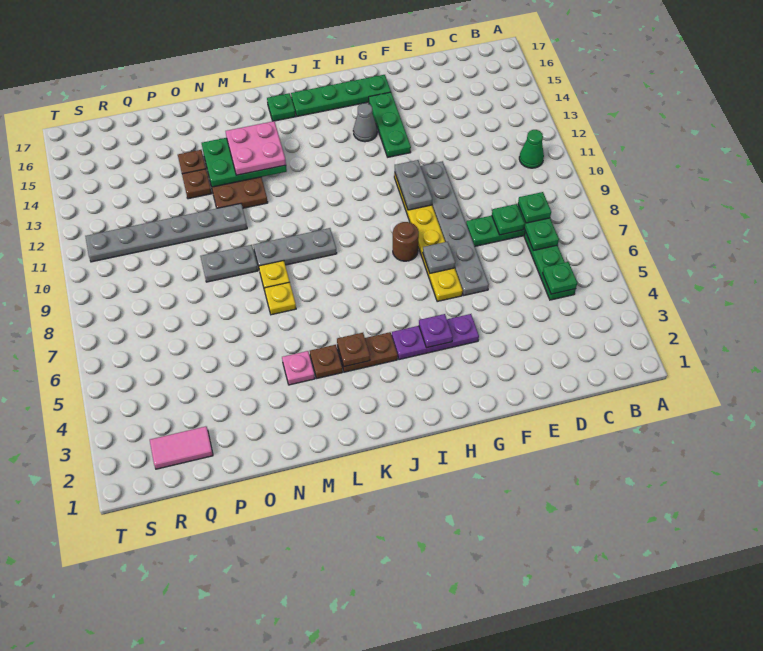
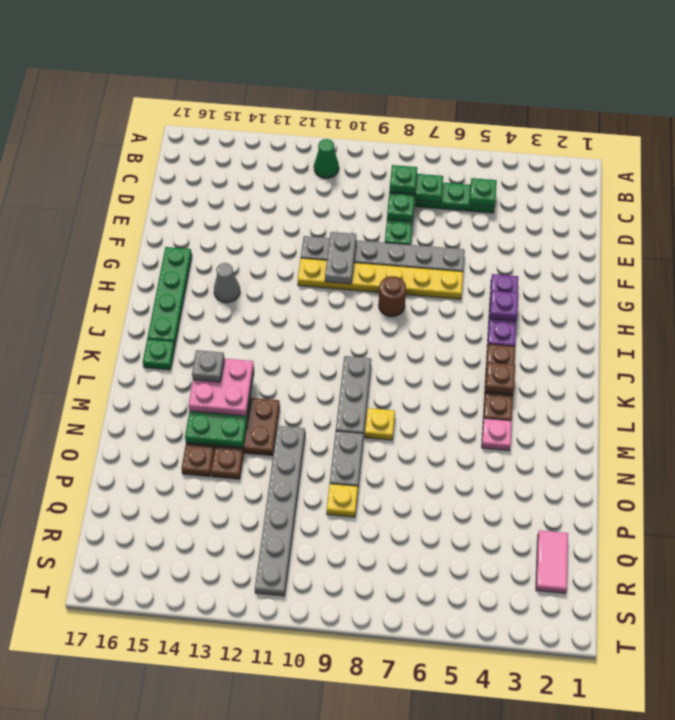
grey 1x1 plate [423,242,455,273] -> grey 1x1 plate moved to [192,350,224,382]
grey 1x2 plate [395,160,432,210] -> grey 1x2 plate turned to [325,232,356,284]
green 1x3 plate [369,92,411,157] -> none
yellow 1x1 plate [264,282,296,315] -> yellow 1x1 plate moved to [327,484,358,517]

